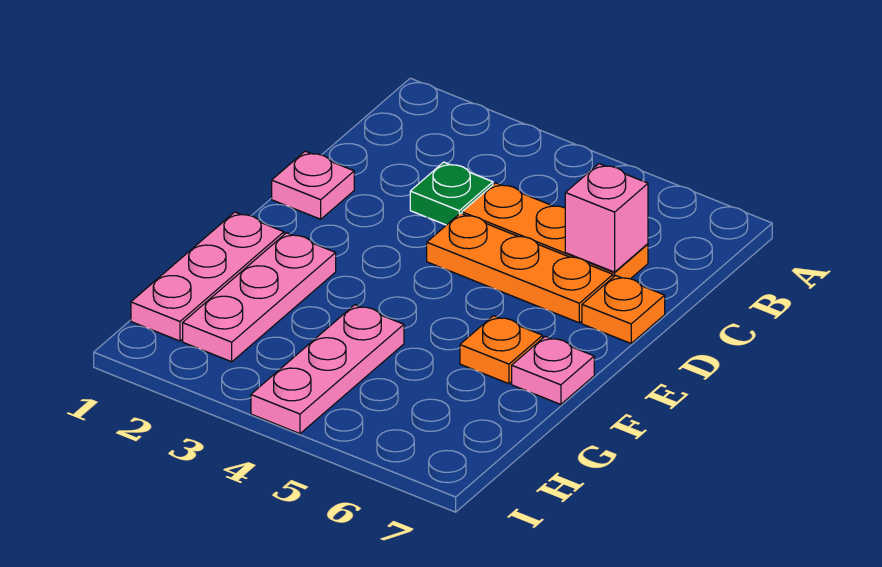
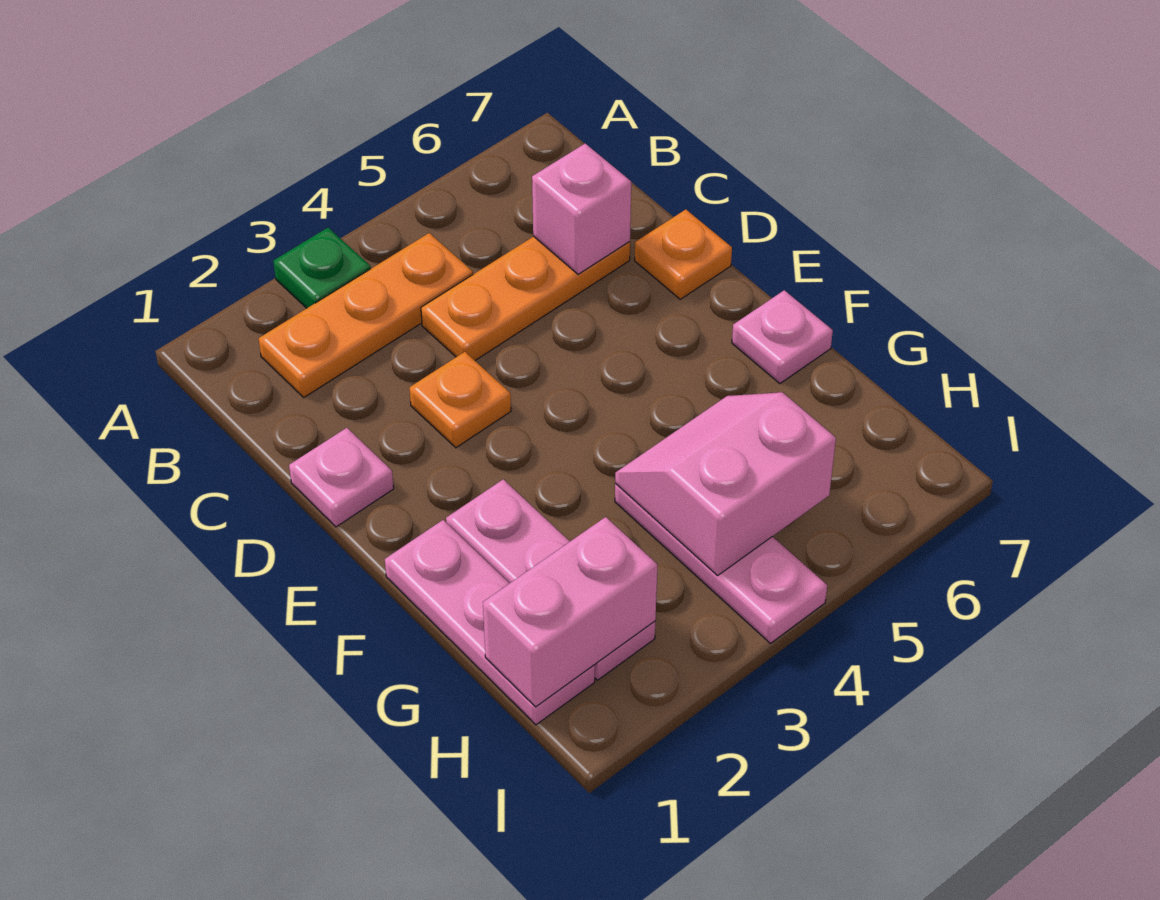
green 1x1 plate [410,162,493,225] -> green 1x1 plate moved to [273,228,371,308]
orange 1x3 plate [427,213,613,323] -> orange 1x3 plate moved to [259,233,473,397]
orange 1x1 plate [460,316,543,384] -> orange 1x1 plate moved to [409,352,511,448]
none -> pink 2x2 slope [615,392,836,576]
none -> pink 1x2 brick [483,517,658,707]

